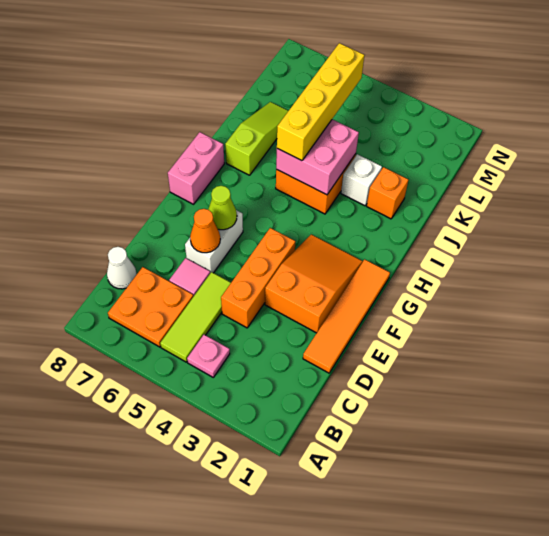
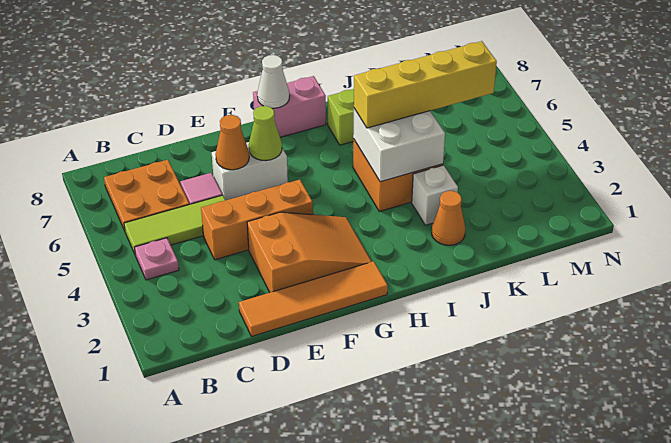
white 1x1 cone [107,247,137,289] -> white 1x1 cone moved to [257,55,290,108]
pink 2x2 brick [276,119,359,195] -> white 2x2 brick [353,108,445,182]
orange 1x1 brick [367,167,409,219] -> orange 1x1 cone [432,191,465,245]

